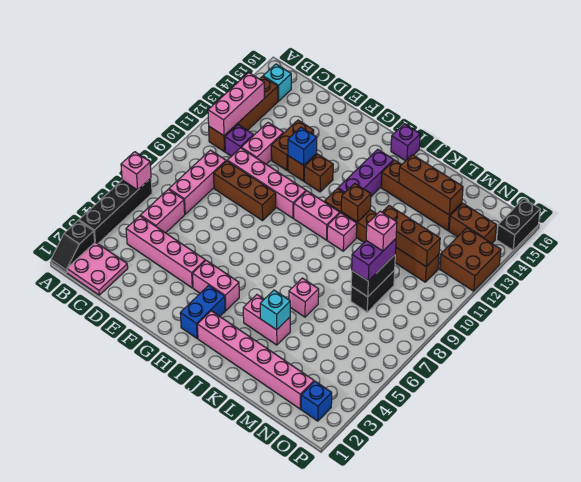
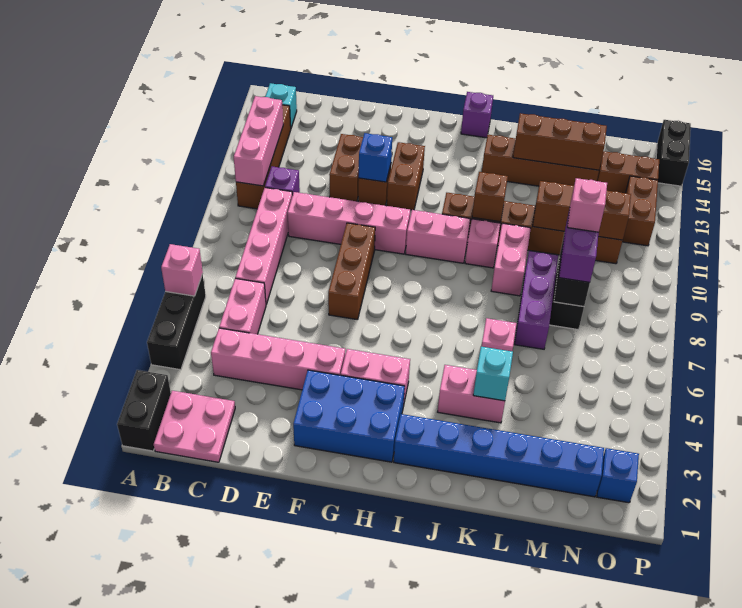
black 1x2 slope [51,221,95,273] -> black 1x2 brick [117,370,171,451]
black 1x4 brick [79,178,152,243] -> black 1x3 brick [147,274,206,370]
pink 1x3 brick [169,150,226,214] -> pink 1x4 brick [235,188,293,304]
brown 1x3 brick [214,161,276,221] -> brown 1x3 brick turned to [328,223,375,320]
pink 1x2 brick [241,122,284,164] -> pink 1x2 brick moved to [491,223,531,296]
brown 1x1 brick [304,154,333,192] -> brown 1x2 brick [387,142,425,210]
blue 1x2 brick [180,285,225,338] -> blue 2x3 brick [293,370,405,462]
pink 1x6 brick [197,311,314,409] -> blue 1x6 brick [394,414,604,497]
purple 1x3 brick [338,149,394,196] -> purple 1x3 brick moved to [515,251,558,349]
brown 2x2 brick [440,228,501,291] -> brown 1x2 brick [622,176,658,246]

